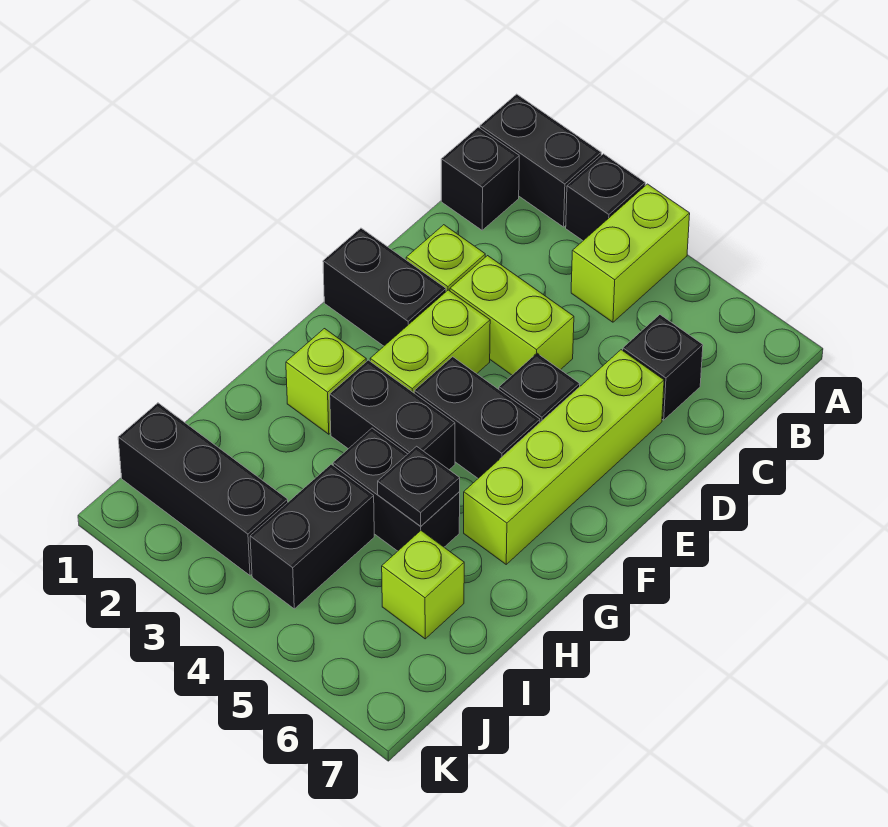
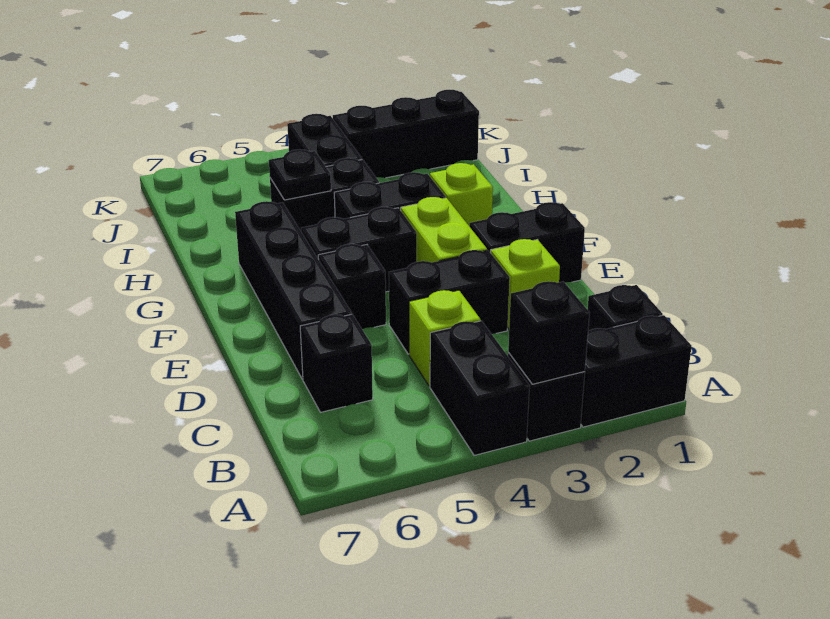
none -> black 1x1 brick [508,281,590,384]
lime 1x2 brick [571,184,690,322] -> black 1x2 brick [430,321,530,455]
lime 1x2 brick [450,256,574,375] -> black 1x2 brick [389,250,510,354]
lime 1x4 brick [464,350,664,564] -> black 1x4 brick [235,201,352,379]
lime 1x1 brick [382,531,464,639] -> lime 1x1 brick moved to [409,290,481,386]

